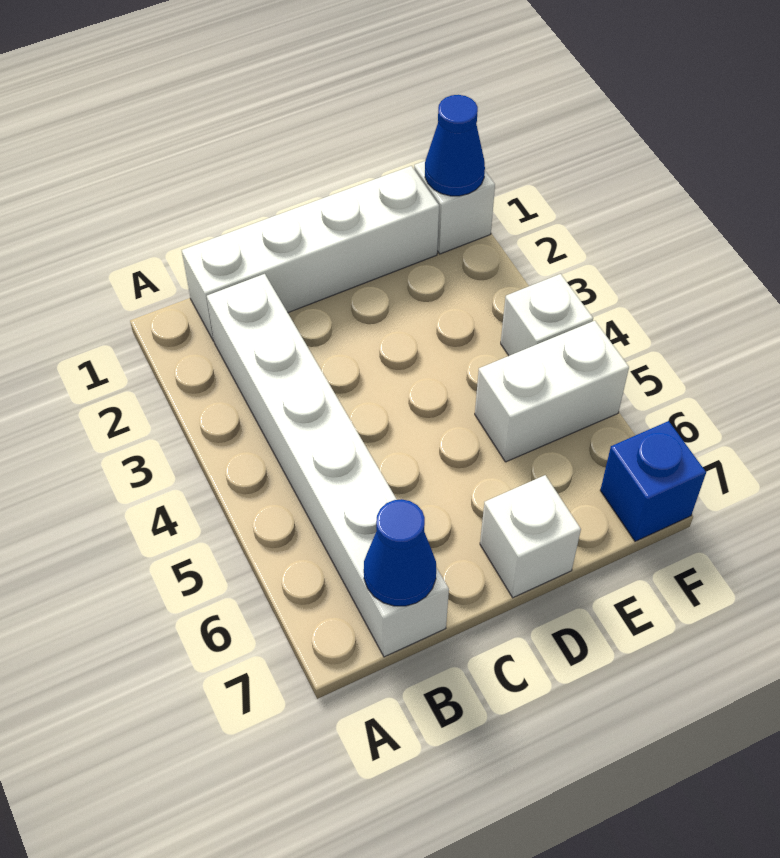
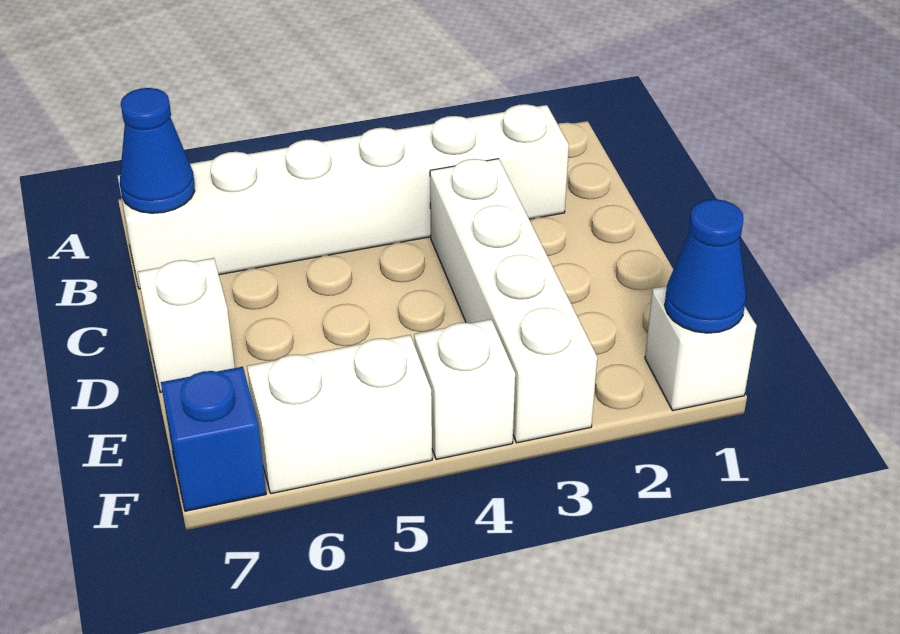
white 1x4 brick [182,166,439,341] -> white 1x4 brick moved to [430,159,597,443]
white 1x2 brick [475,321,629,462] -> white 1x2 brick turned to [247,335,432,494]

